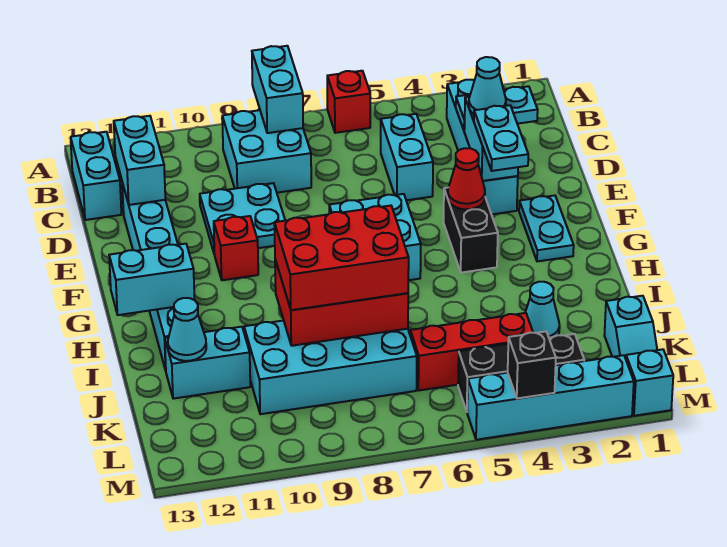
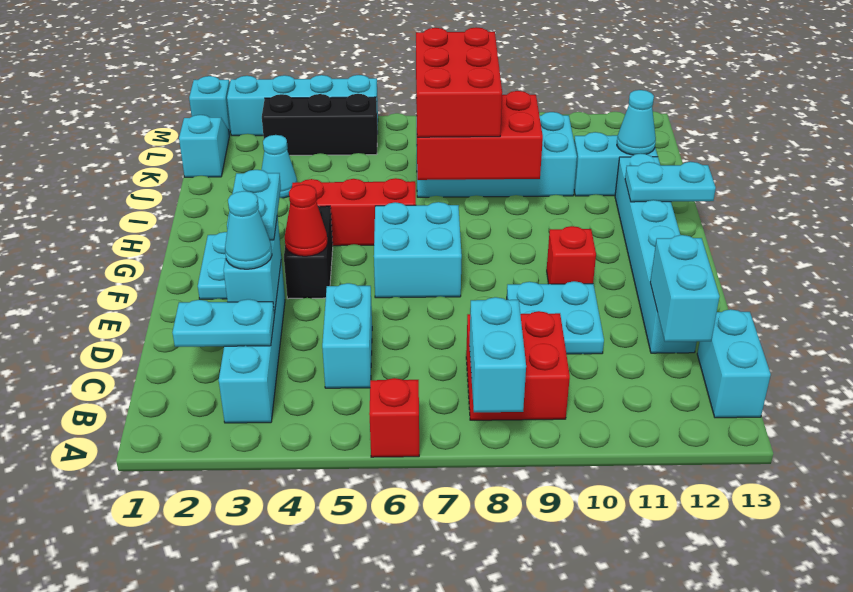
cyan 2x2 brick [222,110,311,193] -> red 2x2 brick [466,311,570,420]
cyan 1x2 brick [109,244,195,315] -> cyan 1x2 plate [625,162,716,202]
red 2x3 brick [274,206,409,310] -> red 2x3 brick turned to [416,27,502,137]
red 1x3 brick [410,313,533,390] -> red 1x3 brick moved to [292,178,416,246]
black 1x1 brick [508,332,556,399] -> none

